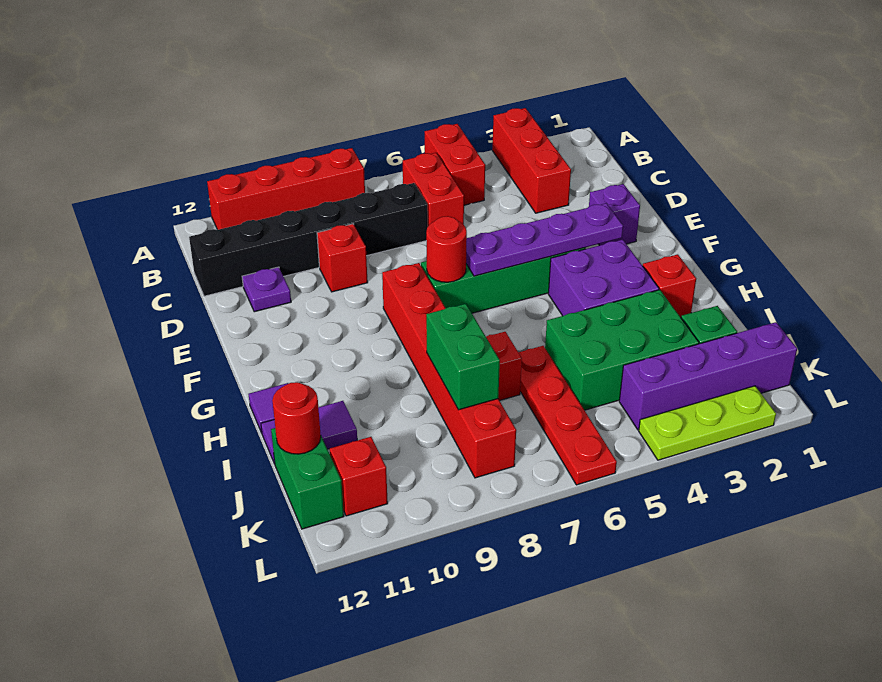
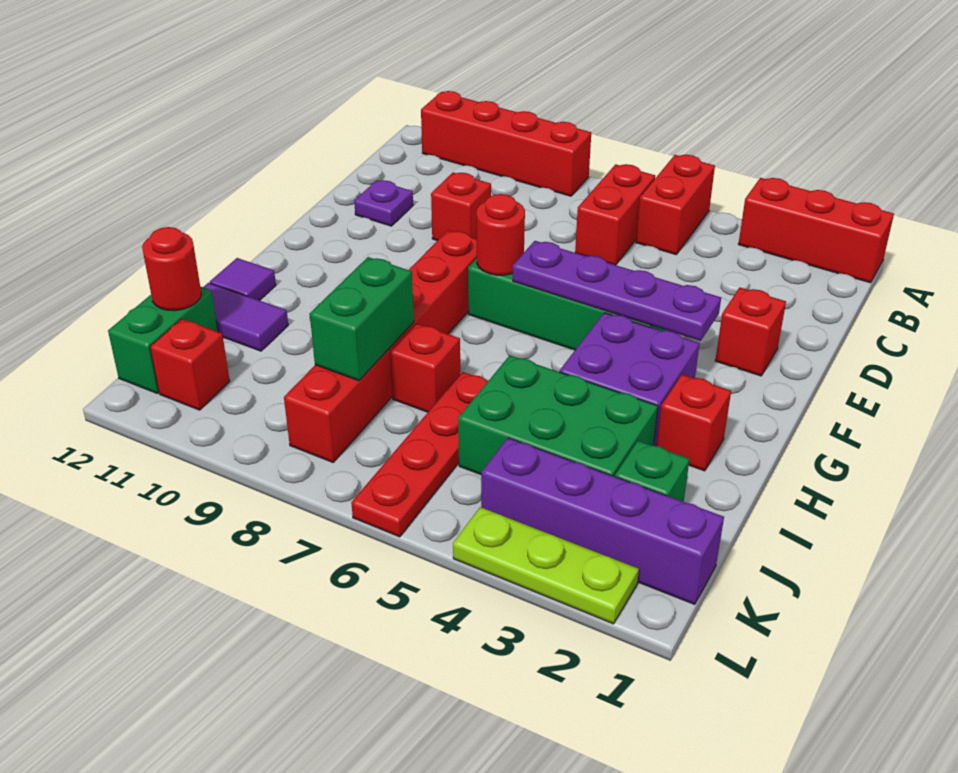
red 1x3 brick [492,108,571,213] -> red 1x3 brick turned to [738,178,894,283]
black 1x6 brick [189,183,428,296] -> none
purple 1x1 brick [589,184,640,245] -> red 1x1 brick [715,288,786,376]

